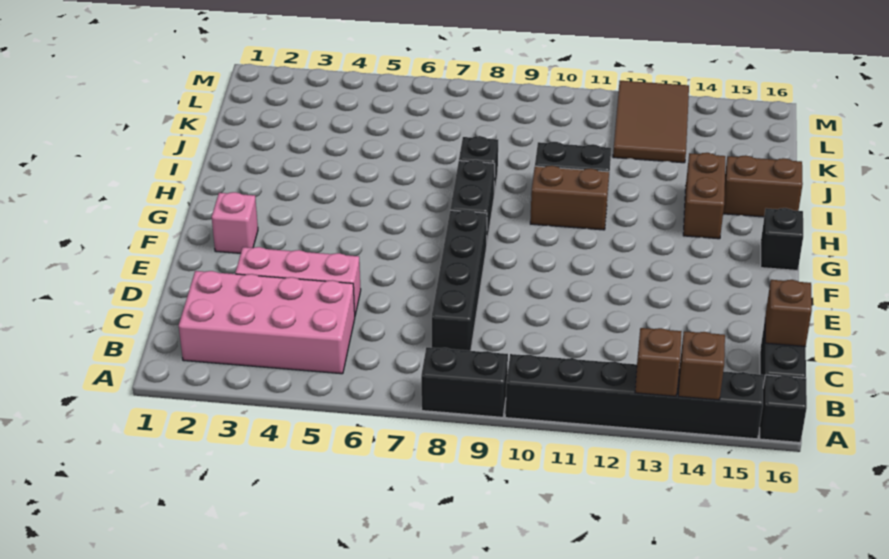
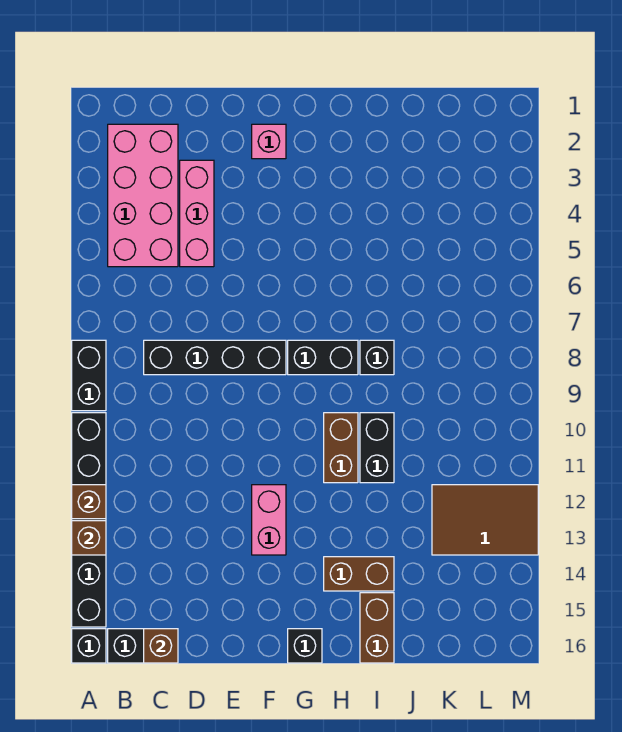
brown 1x1 brick [678,331,725,400] -> brown 1x1 brick moved to [72,485,106,519]
none -> pink 1x2 brick [252,485,286,555]

